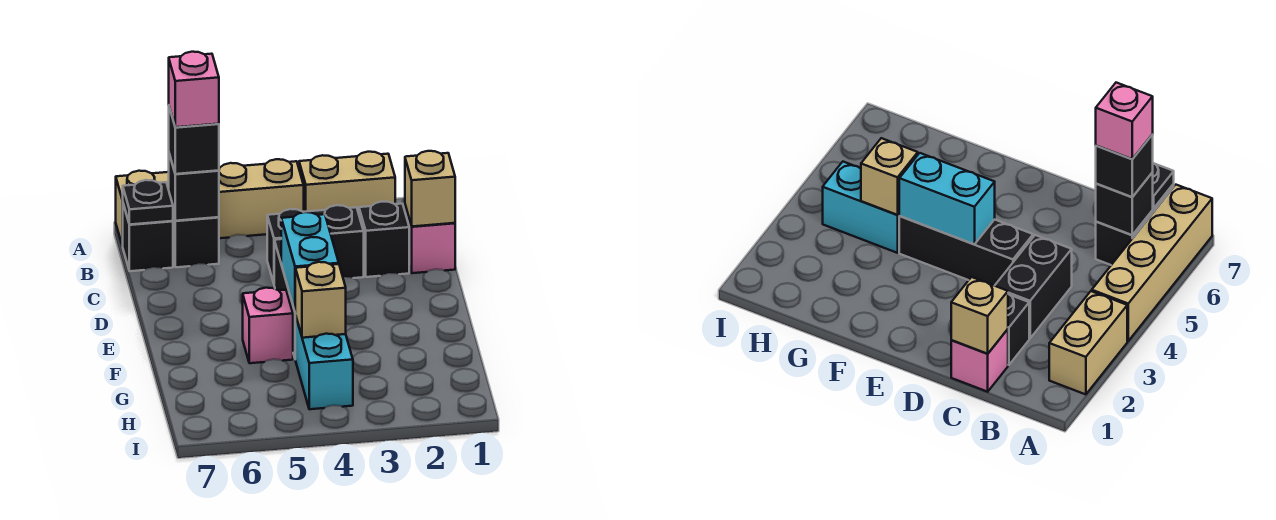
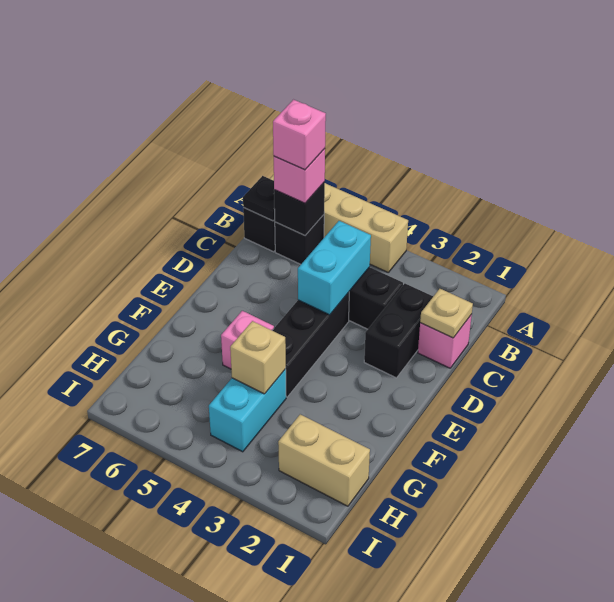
tan 1x2 brick [299,152,395,213] -> tan 1x2 brick moved to [278,414,370,506]
black 1x1 brick [169,107,219,174] -> pink 1x1 brick [274,149,325,203]
tan 1x1 brick [405,151,455,226] -> tan 1x1 plate [420,289,473,338]
black 1x1 brick [359,201,409,277] -> black 1x2 brick [364,283,433,378]
cyan 1x2 brick [281,212,339,311] -> cyan 1x2 brick moved to [298,221,371,315]

